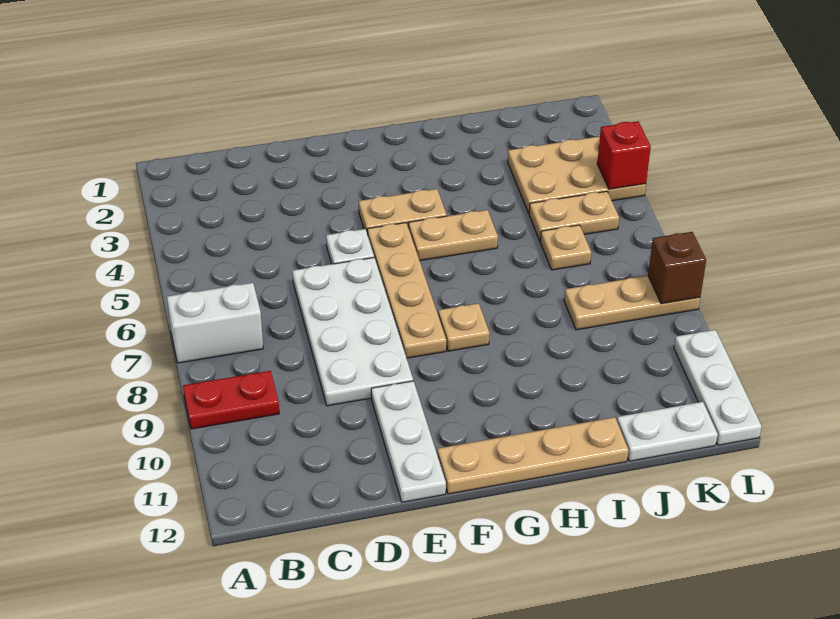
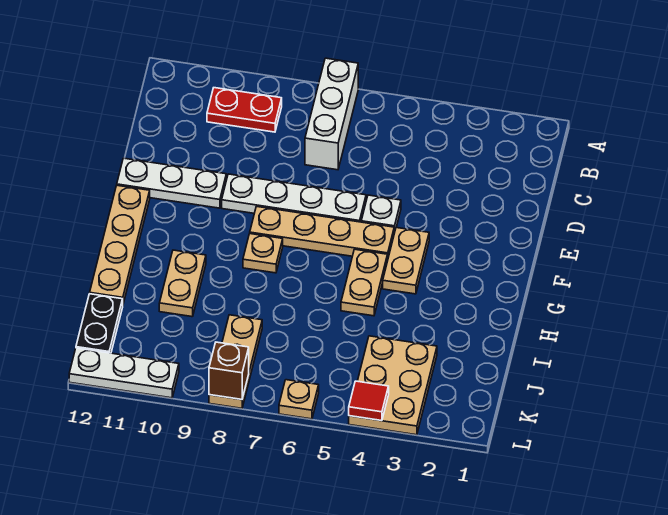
white 1x2 brick [167,283,263,363] -> white 1x3 brick [305,58,358,170]
red 1x2 plate [183,371,279,429] -> red 1x2 plate turned to [207,88,282,132]
white 2x4 plate [292,258,413,406] -> white 1x4 plate [222,174,366,222]
tan 1x2 plate [529,191,619,241] -> tan 1x2 plate moved to [159,250,206,317]
tan 1x1 plate [540,225,591,270] -> tan 1x1 plate moved to [279,380,319,419]
white 1x2 plate [617,402,718,461] -> black 1x2 plate [76,294,123,353]
red 1x1 brick [597,121,651,189] -> red 1x1 tile [349,381,389,421]

